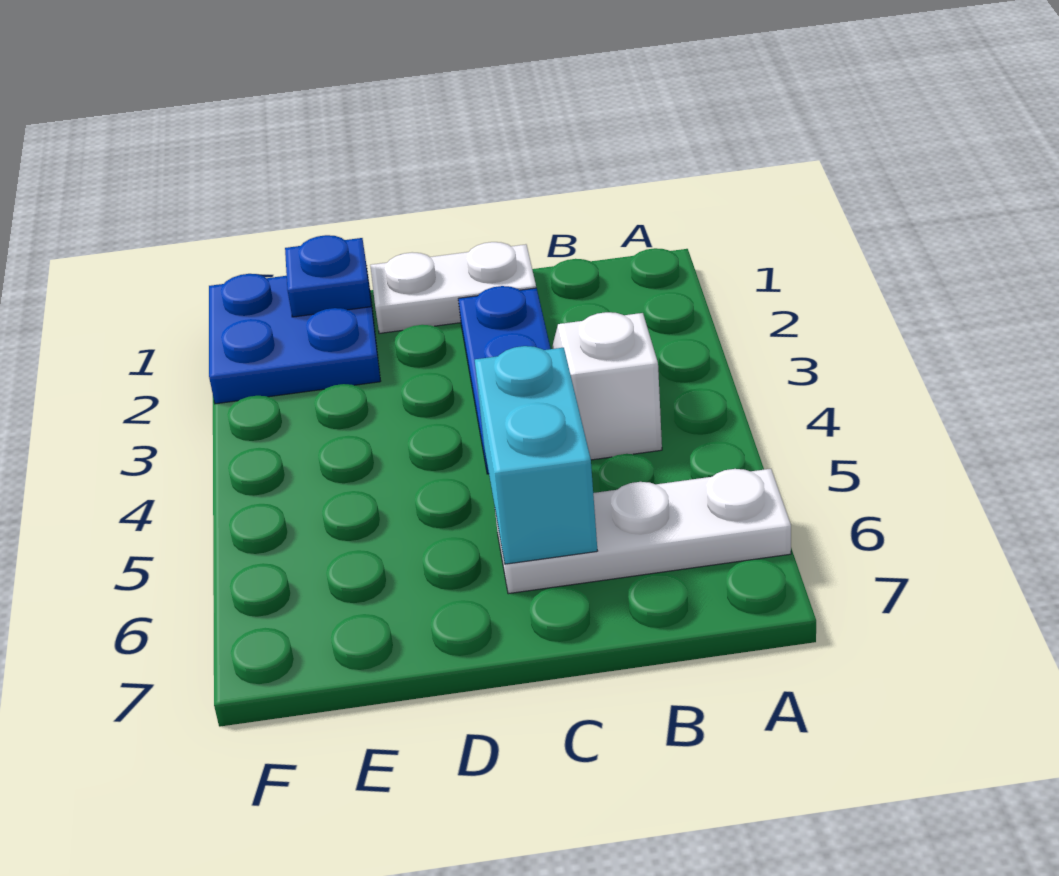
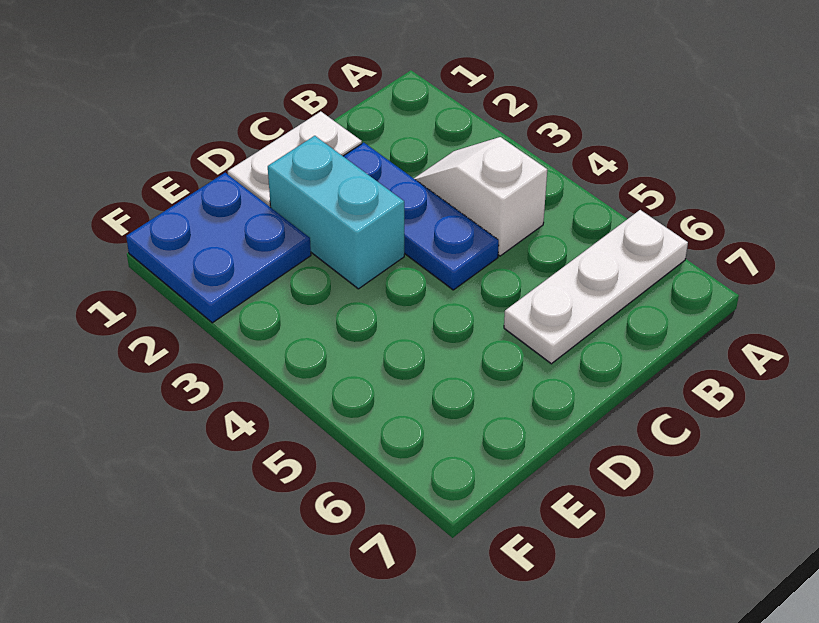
cyan 1x2 brick [475,346,597,564] -> cyan 1x2 brick moved to [268,136,404,289]
blue 1x1 plate [285,235,371,317] -> none

